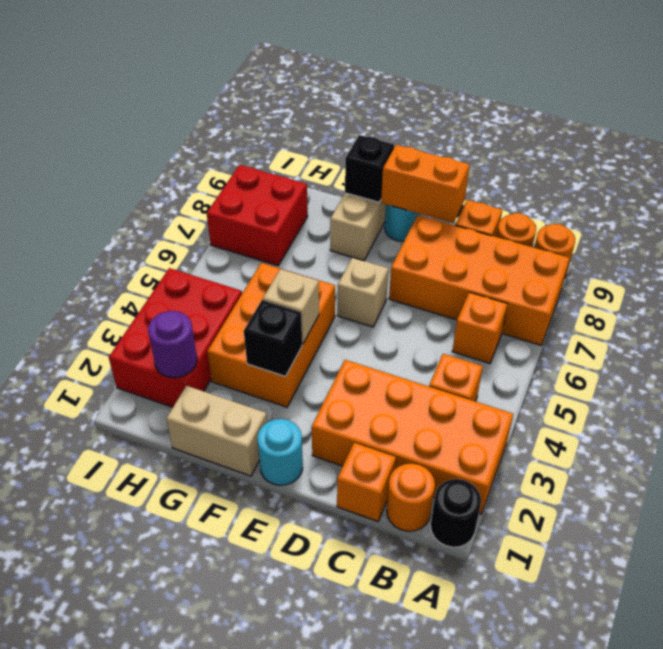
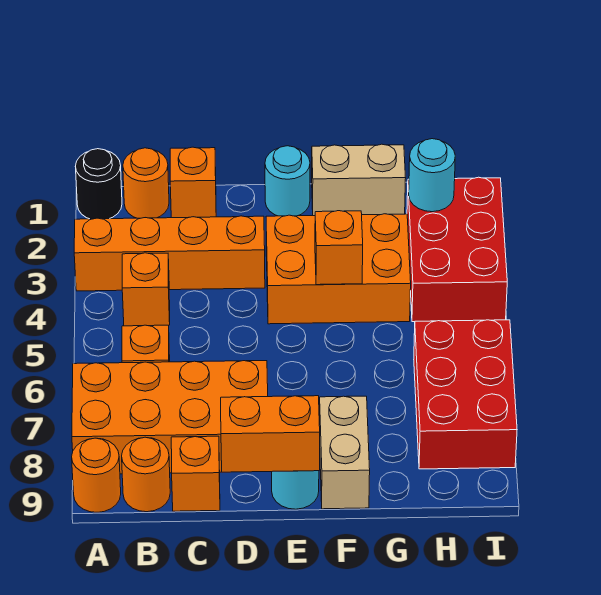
orange 2x4 brick [312,360,513,514] -> orange 1x4 brick [74,216,265,291]
tan 1x1 brick [337,258,388,327] -> none
orange 2x3 brick [207,263,335,407] -> orange 2x3 brick turned to [266,214,411,324]
black 1x1 brick [244,300,302,377] -> none
tan 1x1 brick [263,269,319,344] -> orange 1x1 brick [315,211,363,285]
black 1x1 brick [345,135,394,202] -> none
purple 1x1 round brick [148,311,197,378] -> cyan 1x1 round brick [409,139,455,212]
red 2x2 brick [207,165,308,265] -> red 2x3 brick [414,320,517,469]

